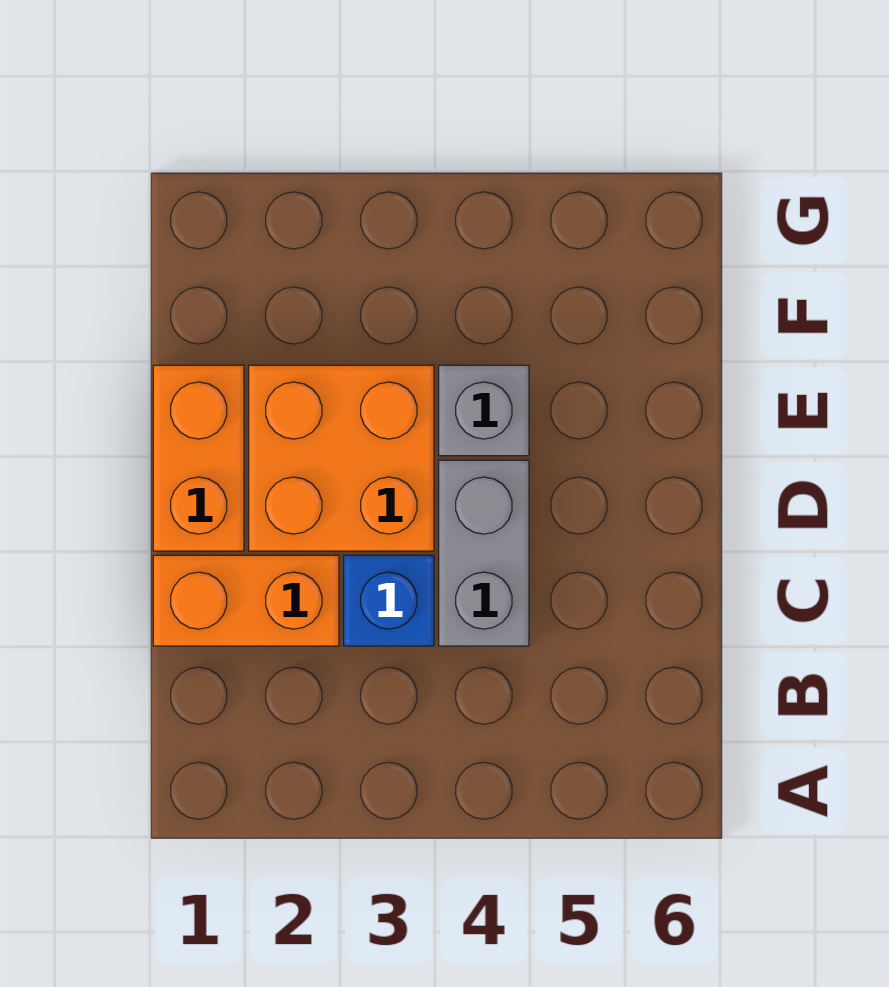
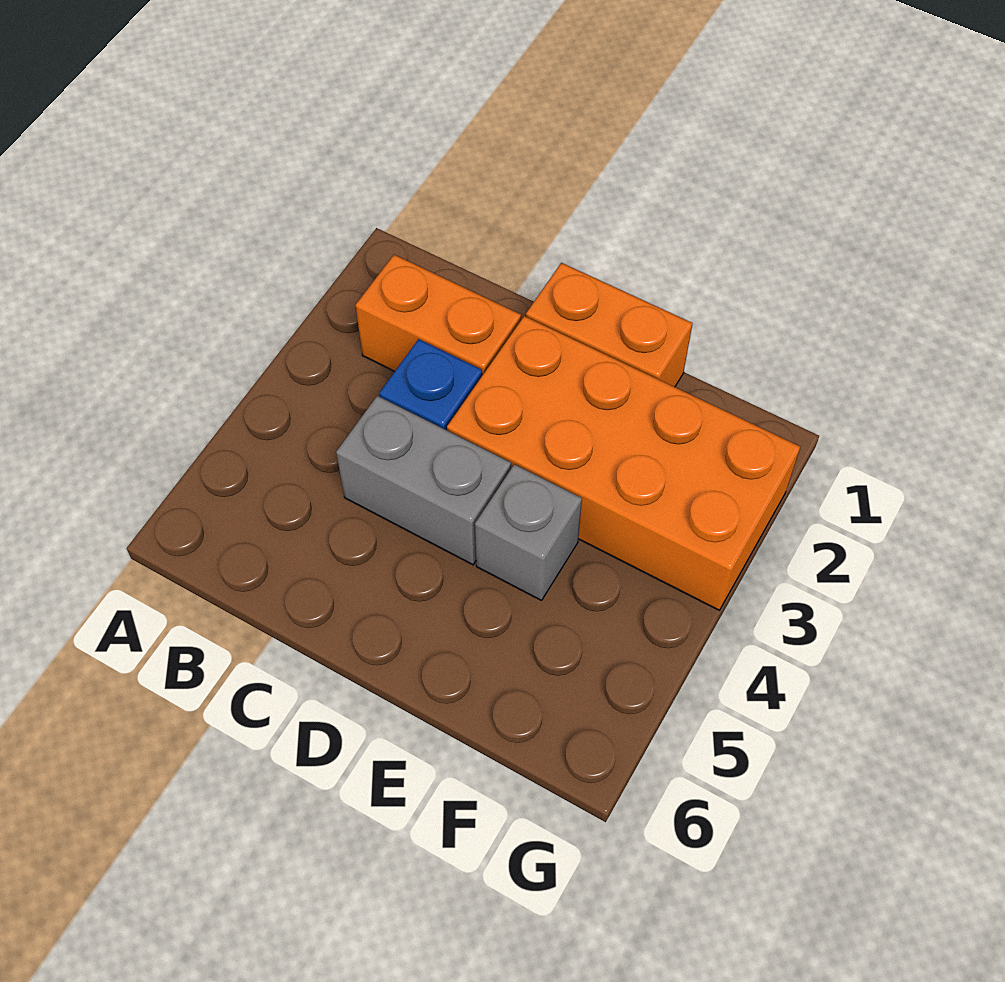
orange 1x2 brick [153,555,339,646] -> orange 1x2 brick turned to [355,255,521,375]
orange 2x2 brick [249,365,434,551] -> orange 2x4 brick [447,316,800,610]

